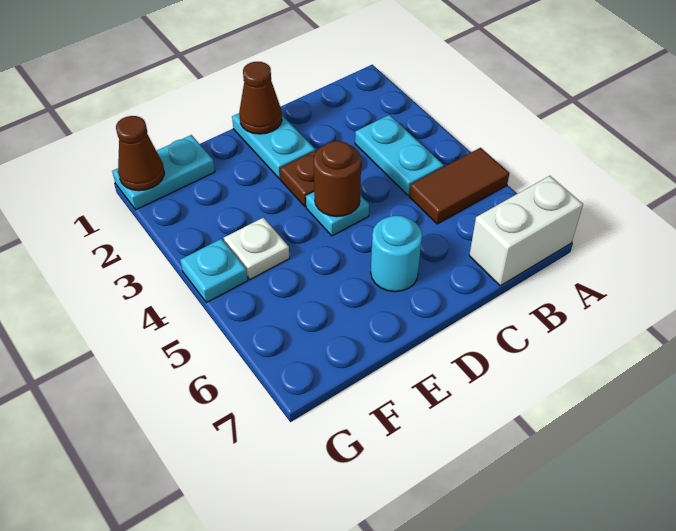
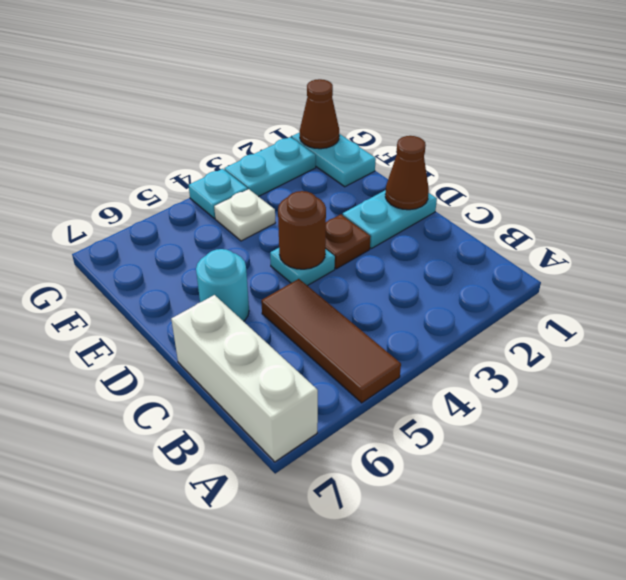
brown 1x2 tile [409,148,509,224] -> brown 1x3 tile [261,279,401,403]
white 1x2 brick [469,176,583,286] -> white 1x3 brick [171,295,318,462]
cyan 1x2 plate [355,115,444,195] -> cyan 1x2 plate moved to [224,137,316,197]

